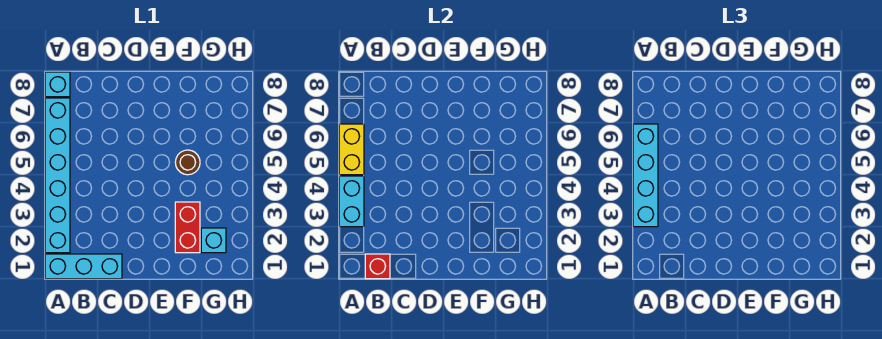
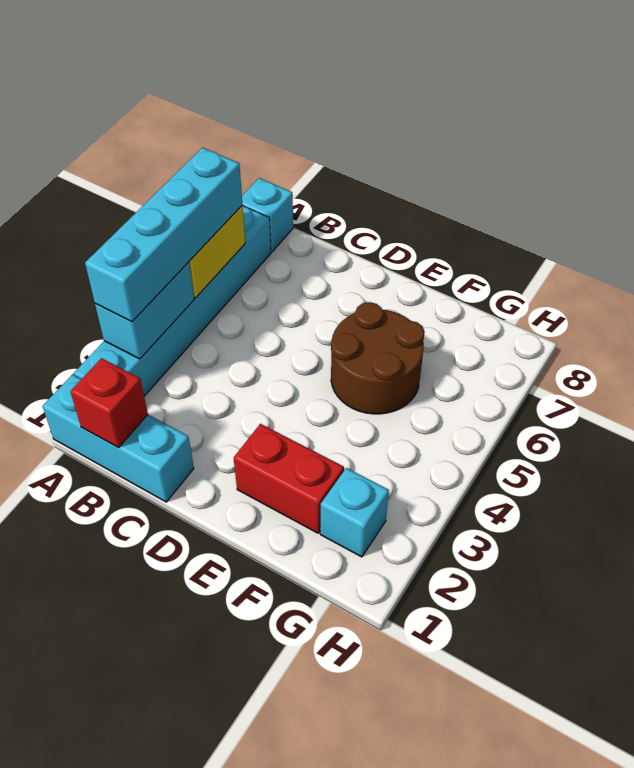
red 1x2 brick [175,202,200,253] -> red 1x2 brick turned to [234,424,344,533]
brown 1x1 round brick [175,150,200,175] -> brown 2x2 round brick [331,302,425,414]

